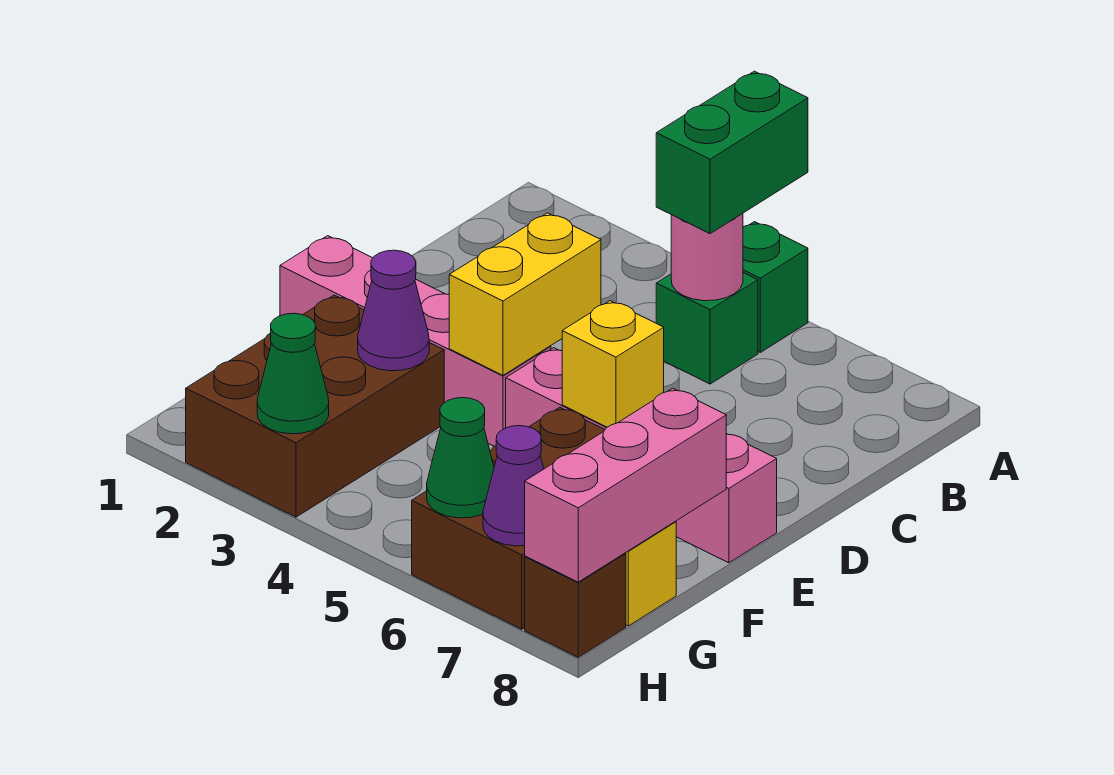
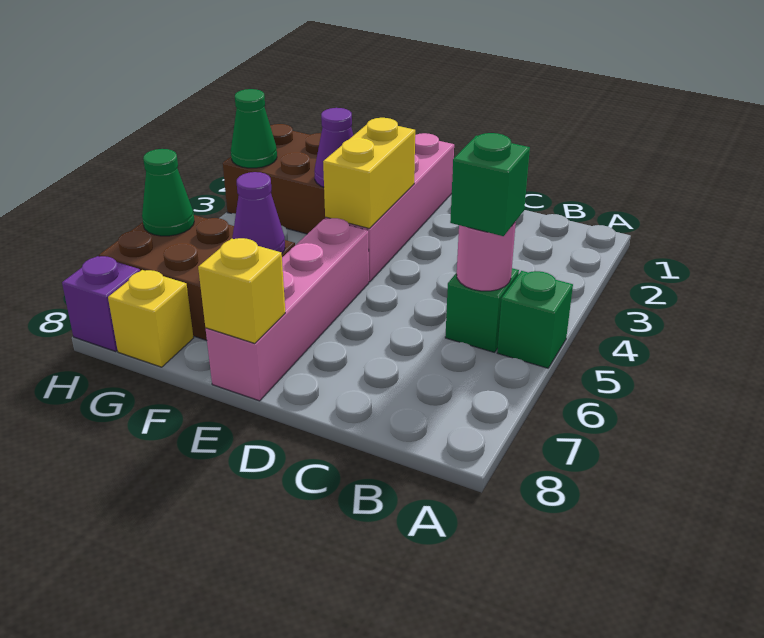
green 1x2 brick [656,71,808,234] -> green 1x1 brick [450,133,530,236]
yellow 1x2 brick [449,213,601,375] -> yellow 1x2 brick turned to [323,118,415,229]
yellow 1x1 brick [562,301,664,427] -> yellow 1x1 brick moved to [198,238,285,343]
pink 1x3 brick [525,388,726,582] -> none
purple 1x1 cone [483,426,544,546] -> purple 1x1 cone moved to [232,172,285,253]
brown 1x1 brick [525,553,626,657] -> purple 1x1 brick [62,256,140,351]

